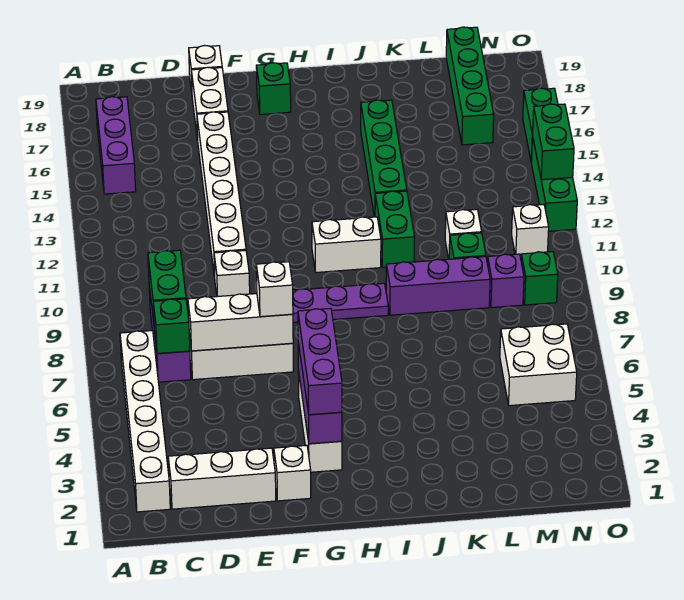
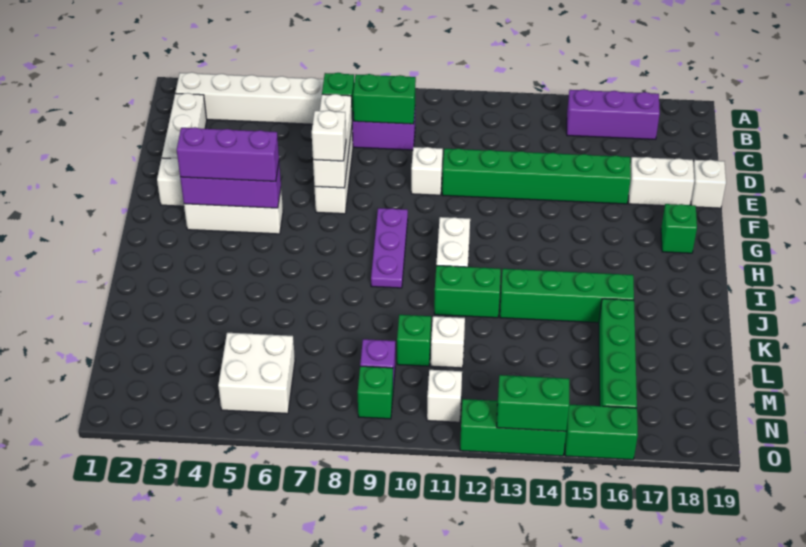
white 1x6 brick [197,112,246,278] -> green 1x6 brick [442,148,631,204]
purple 1x3 brick [386,257,490,315] -> none
green 1x4 brick [446,27,494,145] -> green 1x4 brick turned to [599,299,637,408]

